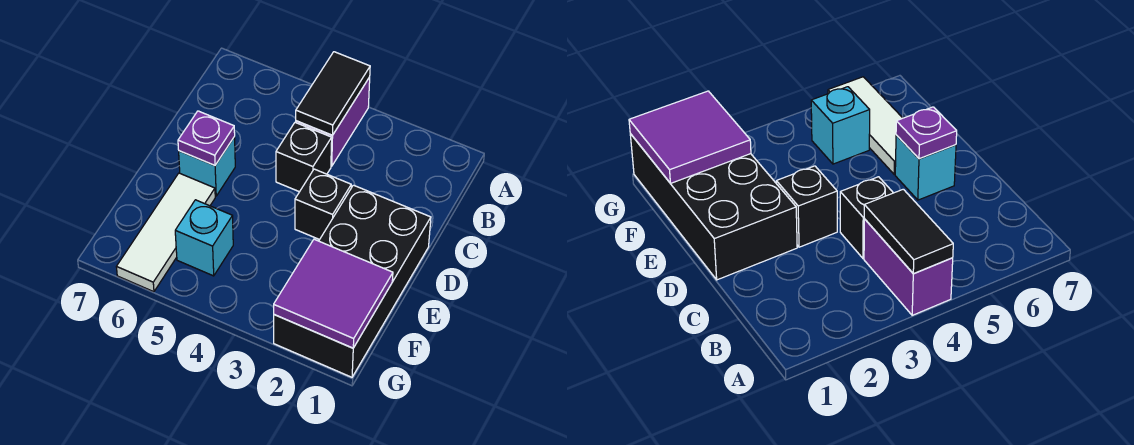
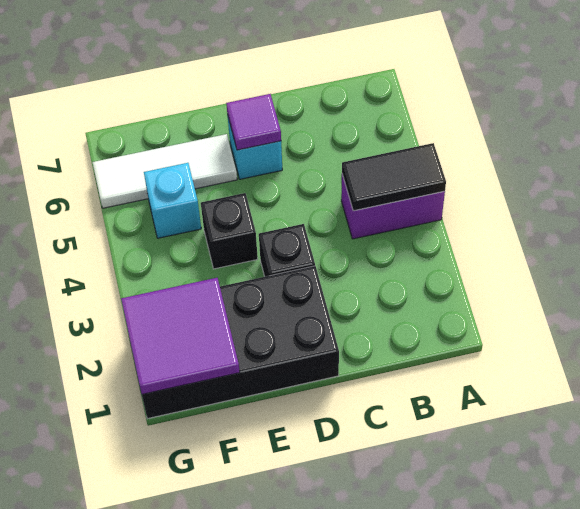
black 1x1 brick [276,122,332,192] -> black 1x1 brick moved to [201,193,258,269]
purple 1x1 plate [178,111,235,165] -> purple 1x1 tile [226,94,281,150]

